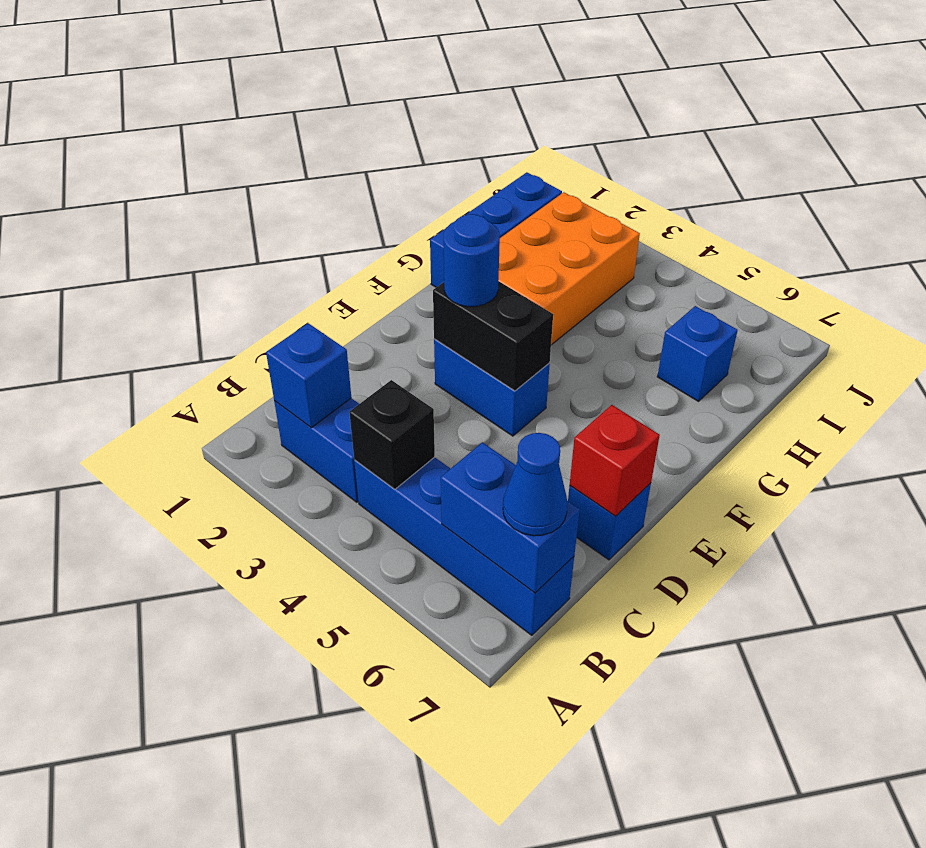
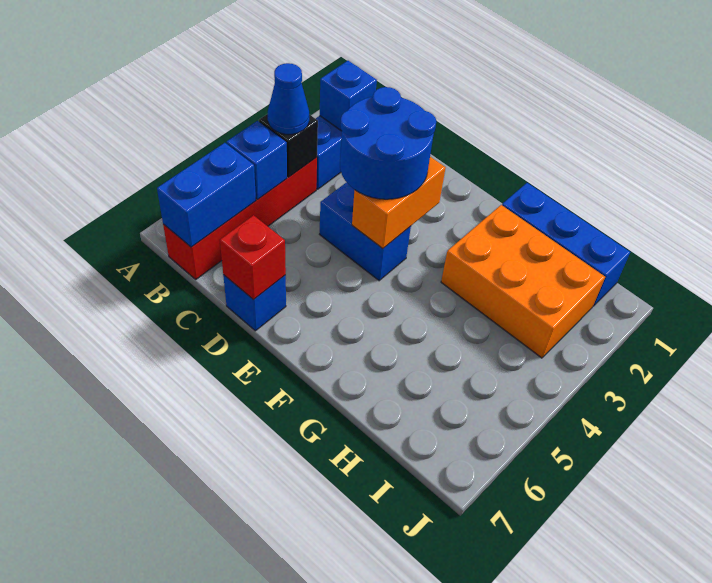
blue 1x4 brick [354,457,574,635] -> red 1x4 brick [163,157,317,279]
blue 1x1 cone [503,433,568,536] -> blue 1x1 cone moved to [268,63,309,134]
blue 1x2 brick [434,339,550,436] -> blue 1x2 brick turned to [320,182,411,281]
black 1x2 brick [433,281,553,391] -> orange 1x2 brick [352,157,446,249]
blue 1x1 round brick [443,214,500,307] -> blue 2x2 round brick [340,87,436,199]
blue 1x1 brick [657,306,738,401] -> blue 1x1 brick moved to [226,121,287,199]

